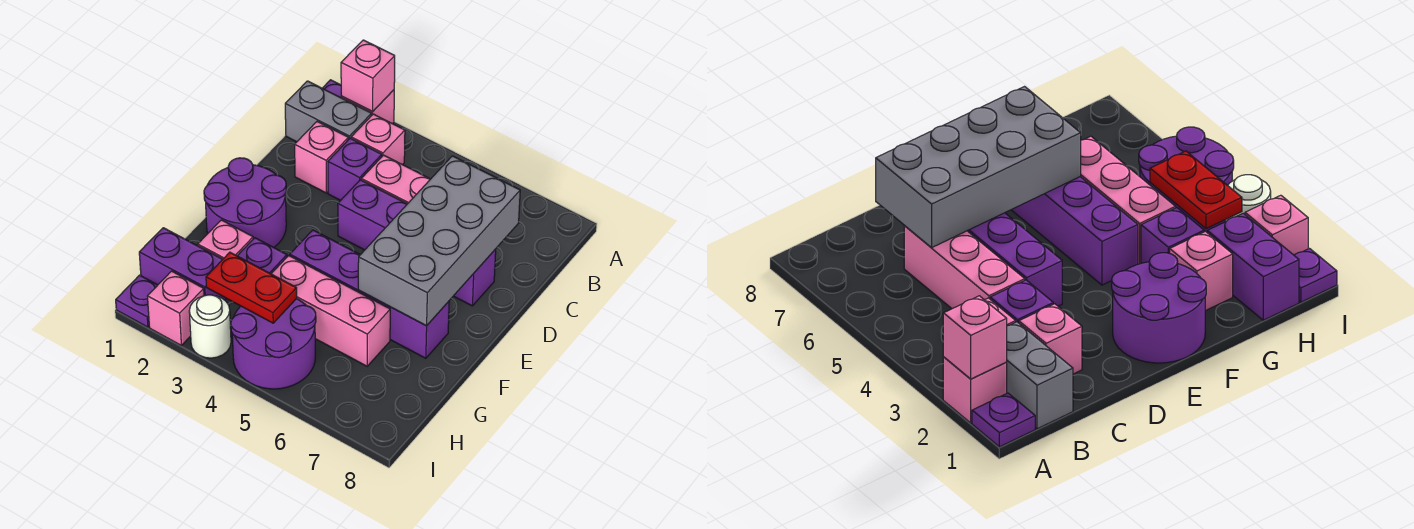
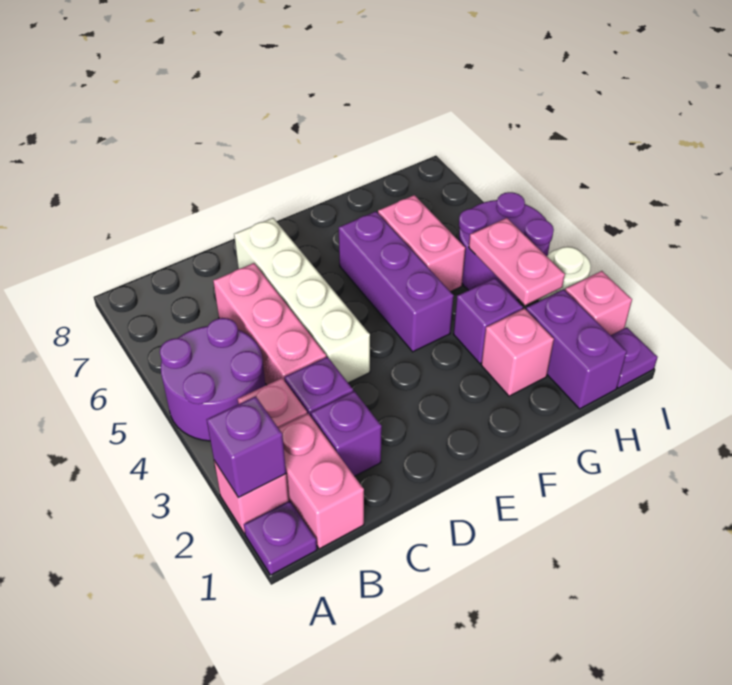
pink 1x1 brick [341,40,395,112] -> purple 1x1 brick [207,396,286,498]
grey 1x2 brick [285,81,372,142] -> pink 1x2 brick [279,414,364,549]
pink 1x1 brick [295,122,348,193] -> purple 1x1 brick [311,391,382,476]
grey 2x4 brick [358,156,520,326] -> none
purple 1x4 brick [338,180,496,306] -> white 1x4 brick [234,218,370,383]
purple 2x2 round brick [204,158,286,247] -> purple 2x2 round brick moved to [160,318,265,441]
purple 1x4 brick [290,230,449,358] -> purple 1x3 brick [339,211,454,352]
pink 1x3 brick [272,256,390,366] -> pink 1x2 brick [378,195,465,292]
red 1x2 plate [206,252,297,323] -> pink 1x2 plate [469,218,565,305]

